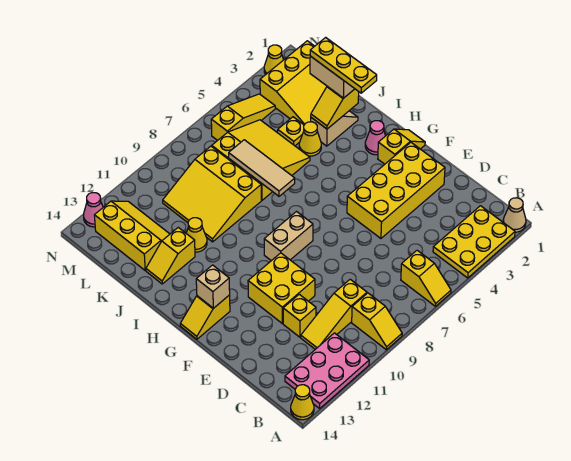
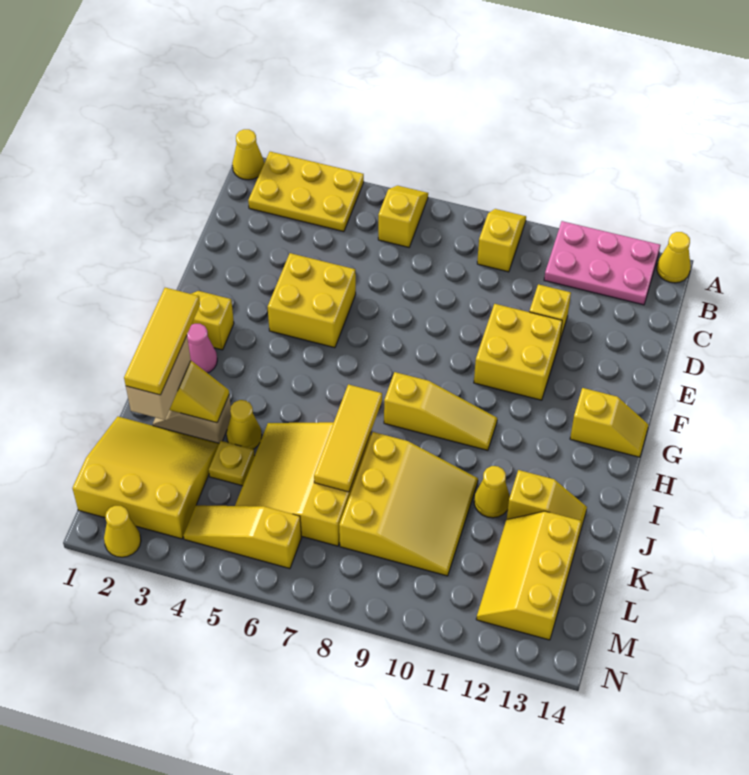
tan 1x1 cone [503,198,526,232] -> yellow 1x1 cone [232,129,264,180]
yellow 1x3 slope [301,279,367,349] -> yellow 1x3 slope moved to [384,372,497,450]
yellow 2x4 brick [347,143,445,238] -> yellow 2x2 brick [267,253,356,348]
tan 1x2 brick [264,212,313,261] -> none
tan 1x1 brick [196,265,230,308] -> none
yellow 1x3 plate [310,37,377,93] -> yellow 1x3 tile [124,288,200,395]
tan 1x3 tile [229,140,295,196] -> yellow 1x3 tile [314,384,382,492]
pink 1x1 cone [84,193,103,227] -> none

